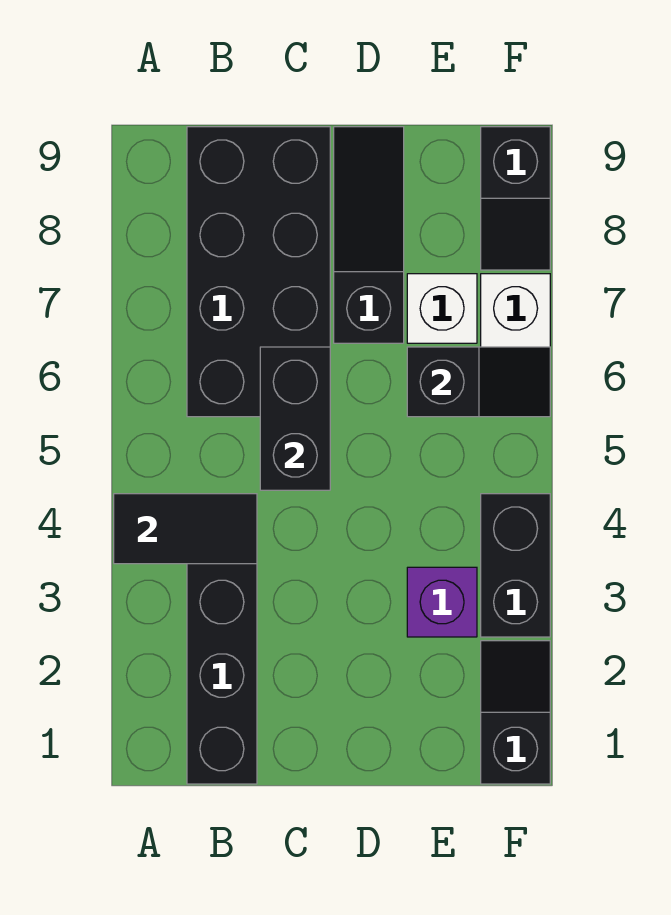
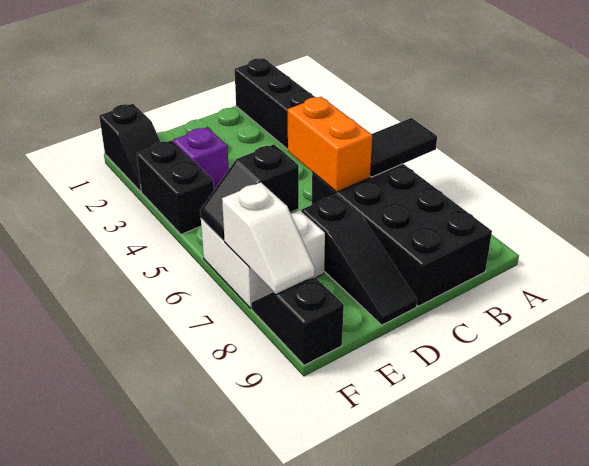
black 1x2 tile [114,494,257,564] -> black 1x2 tile moved to [370,118,437,177]
black 1x2 brick [260,347,330,490] -> orange 1x2 brick [288,97,372,192]
none -> white 1x2 slope [222,182,315,294]

